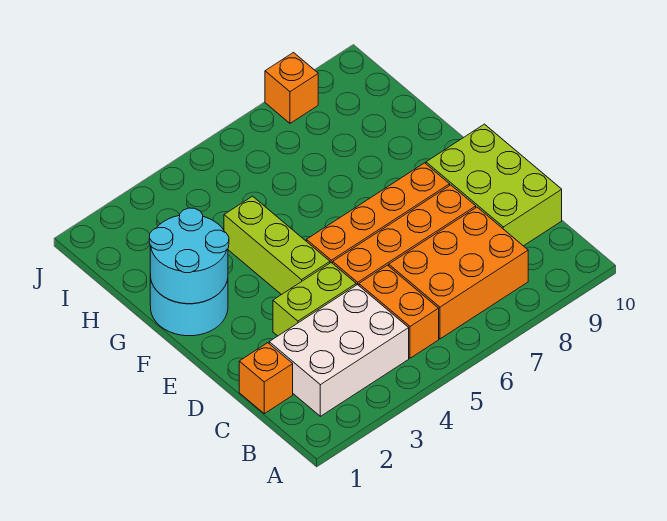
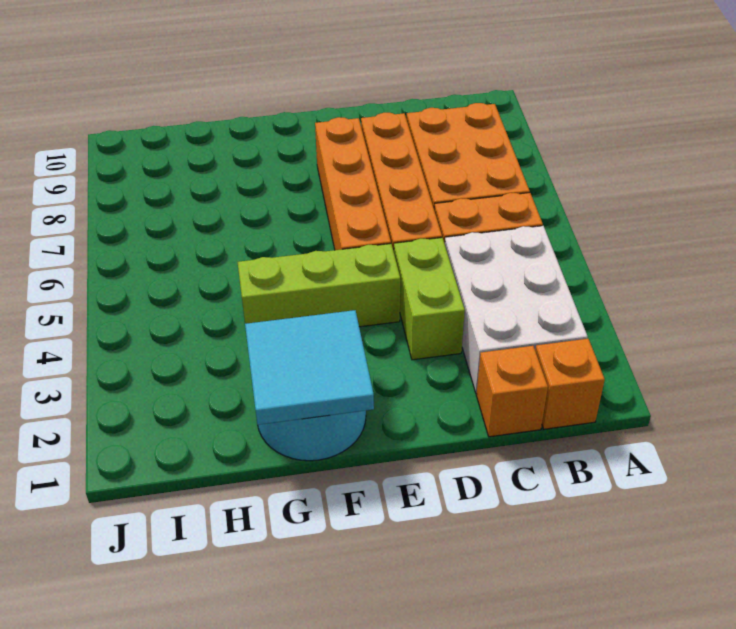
lime 2x3 brick [426,124,562,246] -> none
cyan 2x2 round brick [149,208,229,304] -> cyan 2x2 tile [245,310,374,425]
orange 1x1 brick [265,53,318,123] -> orange 1x1 brick moved to [535,339,605,429]

